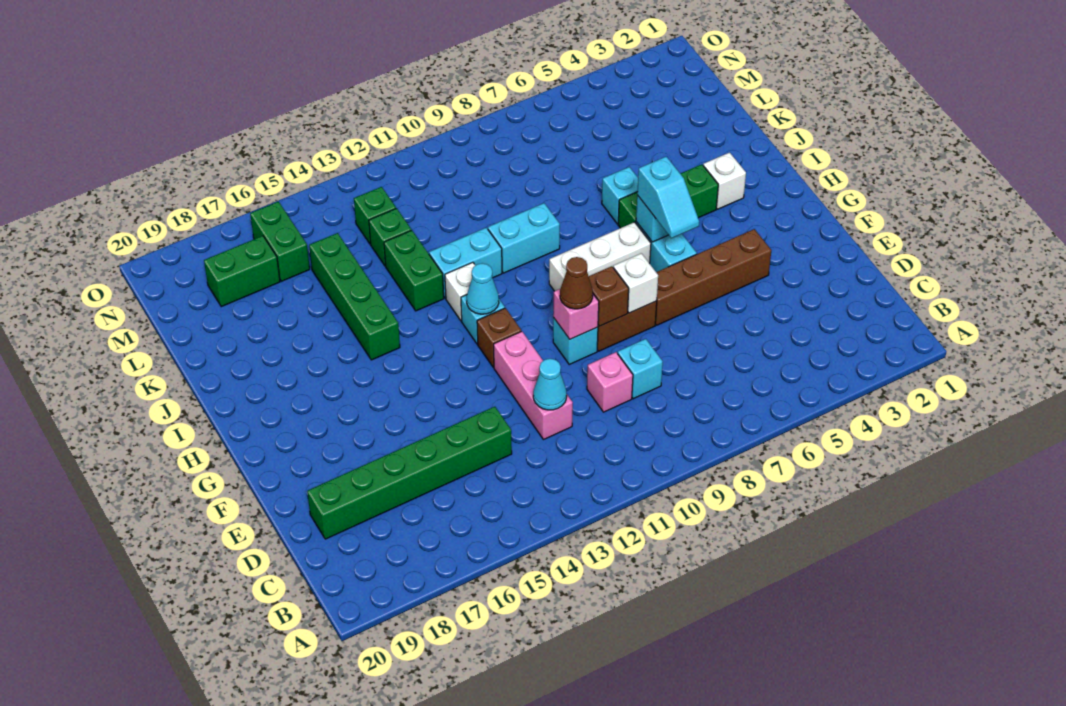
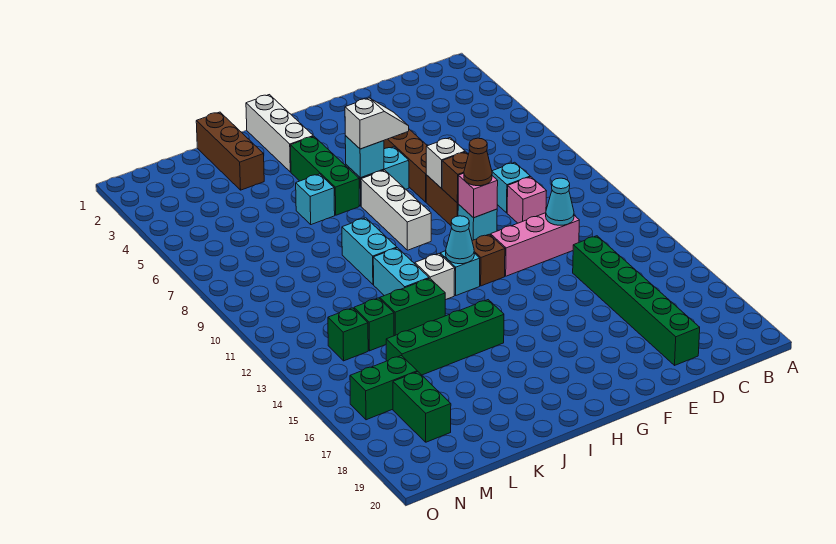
cyan 1x2 slope [637,157,699,238] -> white 1x2 slope [345,98,409,149]
white 1x1 brick [703,153,746,209] -> white 1x3 brick [246,95,313,172]
none -> brown 1x3 brick [196,112,264,190]

